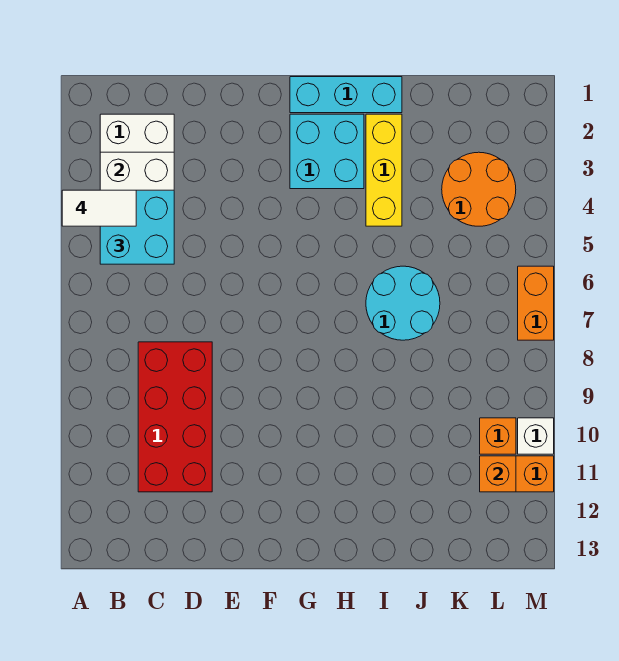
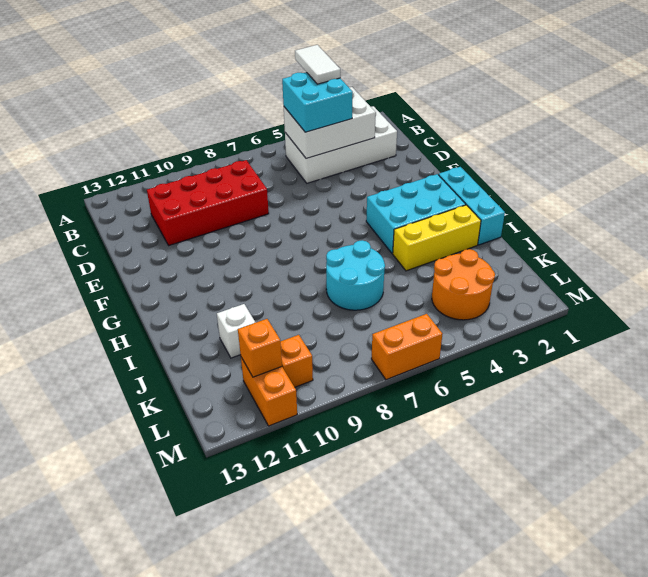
cyan 2x2 brick [290,114,364,189] -> cyan 2x3 brick [366,174,466,254]
white 1x1 brick [518,418,554,454] -> white 1x1 brick moved to [217,304,256,358]

